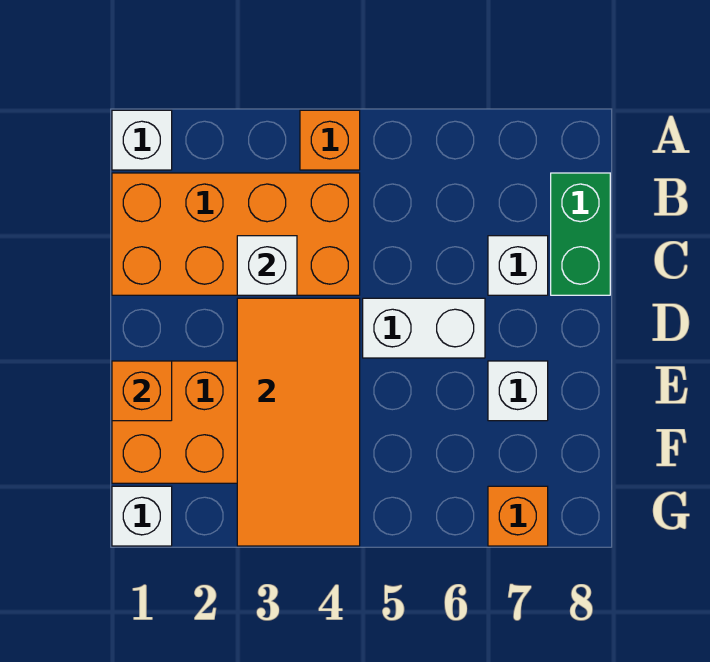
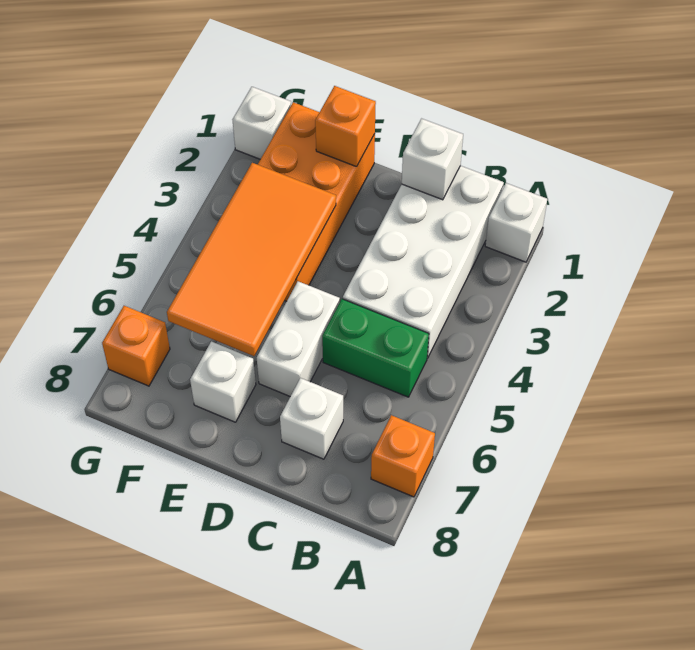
orange 1x1 brick [300,110,360,170] -> orange 1x1 brick moved to [371,415,435,497]
orange 2x4 brick [112,173,360,295] -> white 2x4 brick [343,166,504,358]
green 1x2 brick [551,173,610,295] -> green 1x2 brick moved to [322,299,429,397]
white 1x1 brick [237,236,297,295] -> white 1x1 brick moved to [402,119,463,200]
orange 2x4 tile [237,298,360,546] -> orange 2x4 tile turned to [167,163,336,356]

